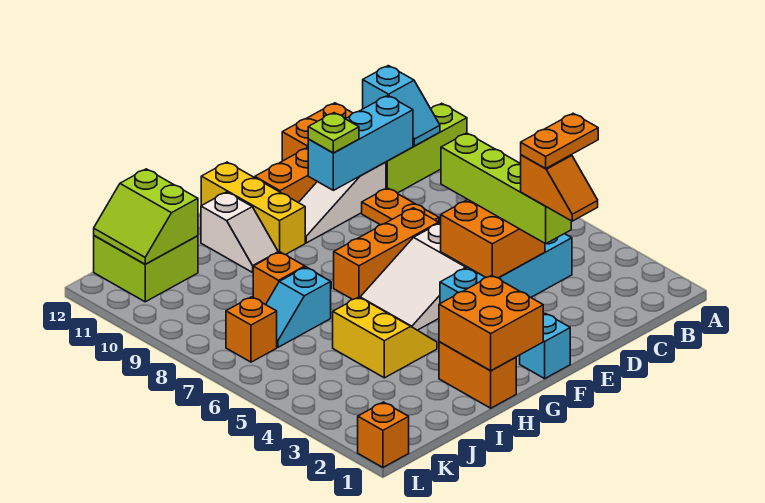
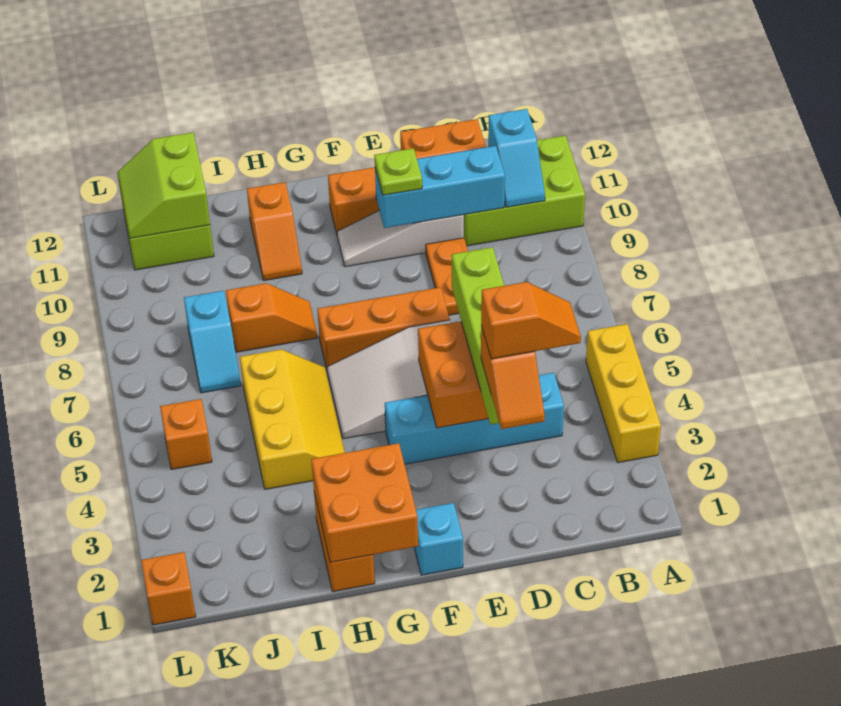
lime 1x3 brick [386,103,467,193] -> lime 2x3 brick [464,136,585,246]
orange 1x2 plate [521,114,598,169] -> orange 1x2 slope [481,282,581,359]
yellow 1x3 brick [201,162,305,255] -> yellow 1x3 brick moved to [586,324,661,463]
yellow 2x2 slope [333,297,437,378] -> yellow 2x3 slope [240,349,345,489]
white 1x2 slope [201,192,278,272] -> orange 1x2 slope [247,182,302,280]
cyan 1x2 slope [266,267,331,347] -> cyan 1x2 slope turned to [184,291,241,393]
orange 1x1 brick [226,297,277,362] -> orange 1x1 brick moved to [160,399,212,470]

